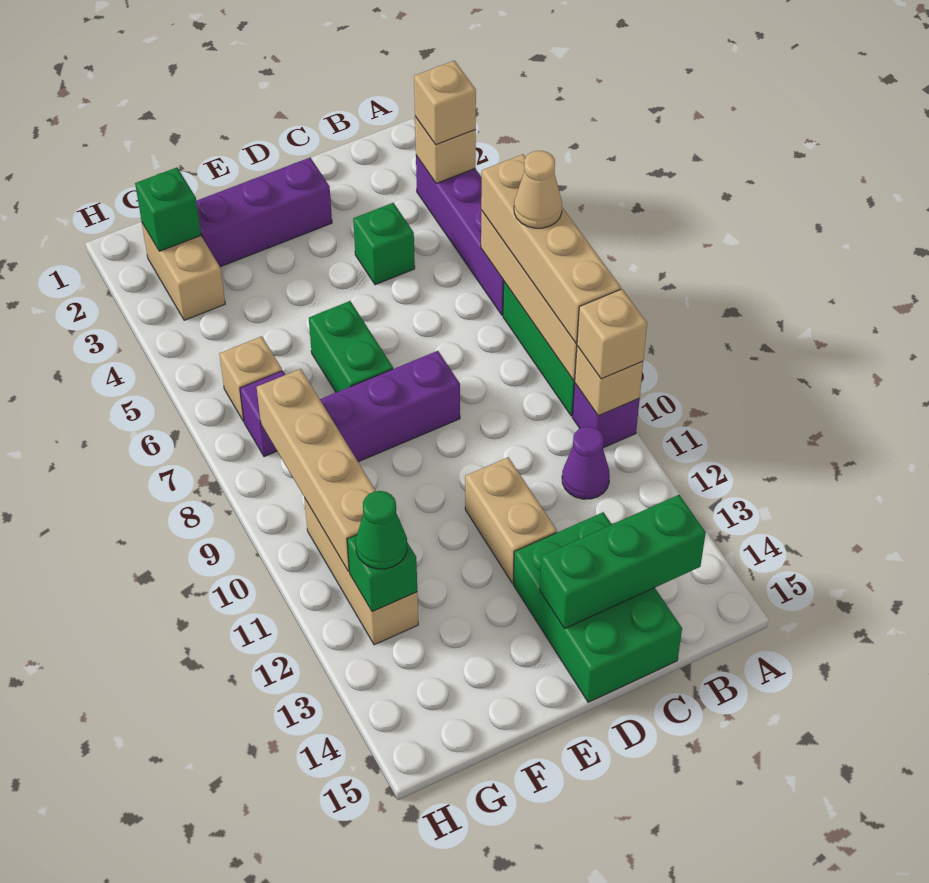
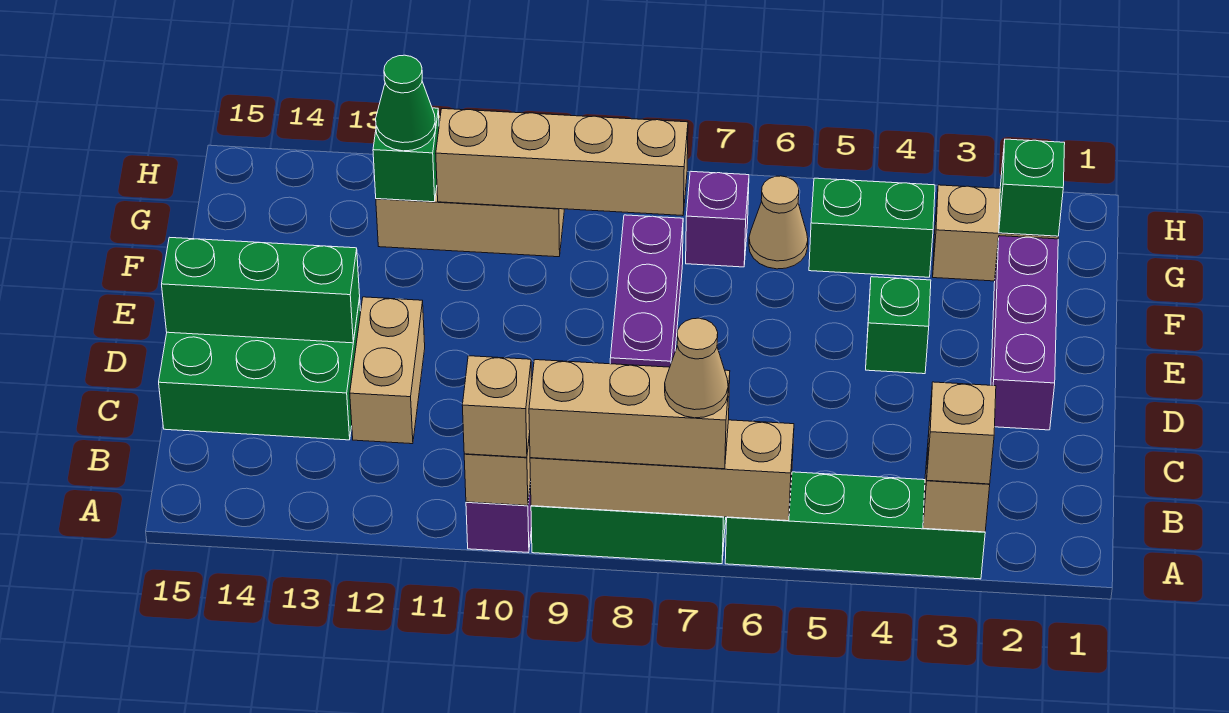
purple 1x4 brick [416,156,504,315] -> green 1x4 brick [725,472,985,579]
tan 1x4 brick [481,154,621,343] -> tan 1x3 brick [529,360,730,469]
purple 1x1 cone [562,426,610,499] -> none
green 1x3 brick [540,495,706,629] -> green 1x3 brick turned to [162,237,360,343]
green 1x1 brick [353,203,415,285] -> green 1x1 brick moved to [866,277,931,374]
tan 1x2 brick [465,457,557,583] -> tan 1x2 brick turned to [350,297,425,444]
green 1x2 brick [309,301,393,392] -> green 1x2 brick moved to [809,178,935,277]
tan 1x1 brick [219,336,282,421] -> tan 1x1 cone [749,176,808,269]

